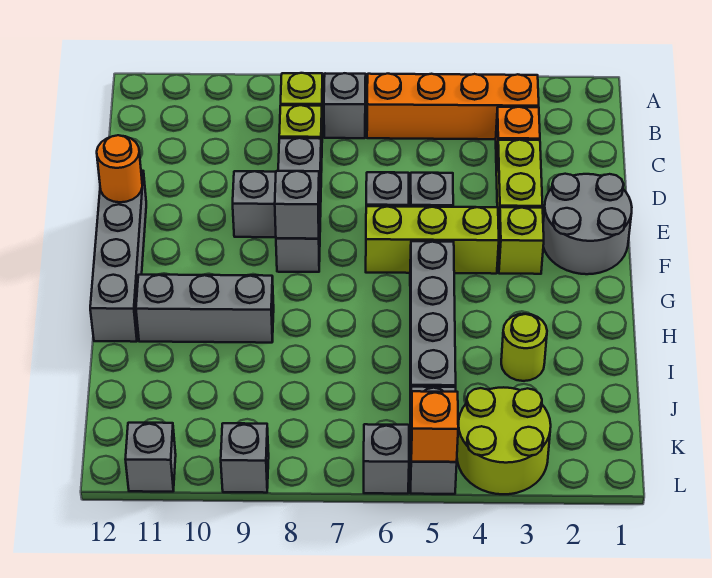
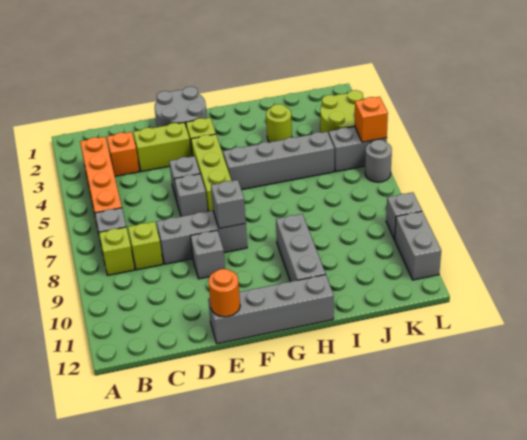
grey 1x1 brick [364,424,409,494] -> grey 1x1 round brick [365,139,392,182]
grey 1x1 brick [125,423,176,492] -> grey 1x2 brick [395,211,441,280]

